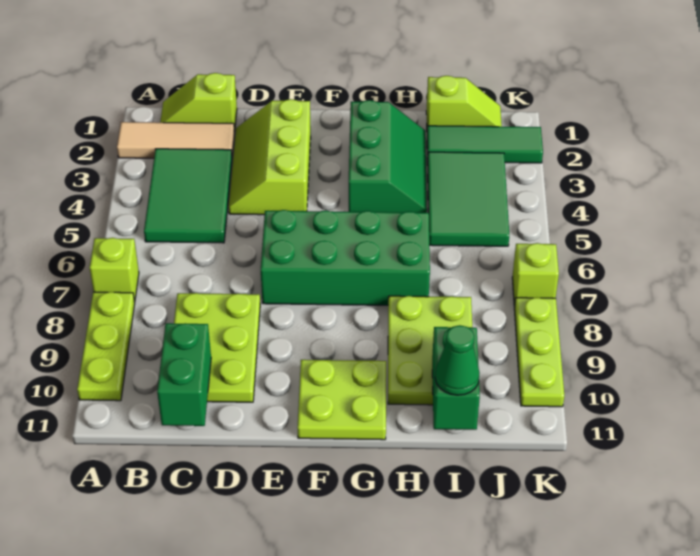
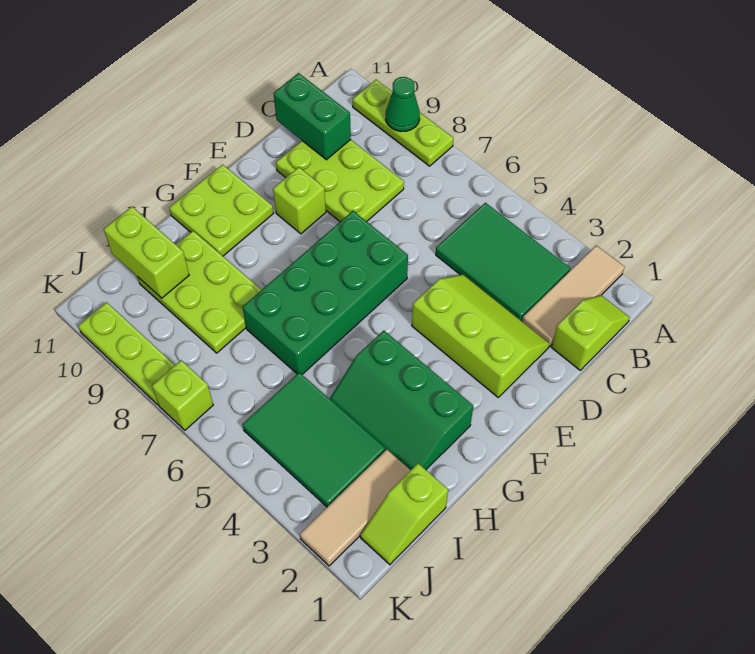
lime 1x1 brick [90,238,139,302] -> lime 1x1 brick moved to [273,167,326,234]
green 1x3 tile [427,126,543,163] -> tan 1x3 tile [300,449,411,566]
green 1x2 brick [432,327,480,430] -> lime 1x2 brick [104,207,189,298]
green 1x1 cone [435,325,480,395] -> green 1x1 cone moved to [386,77,420,132]

